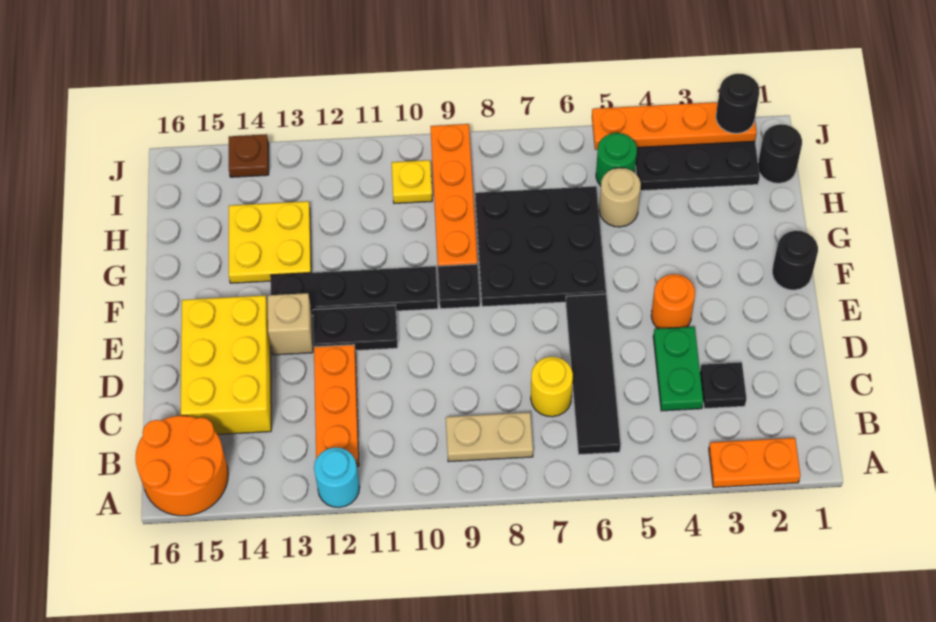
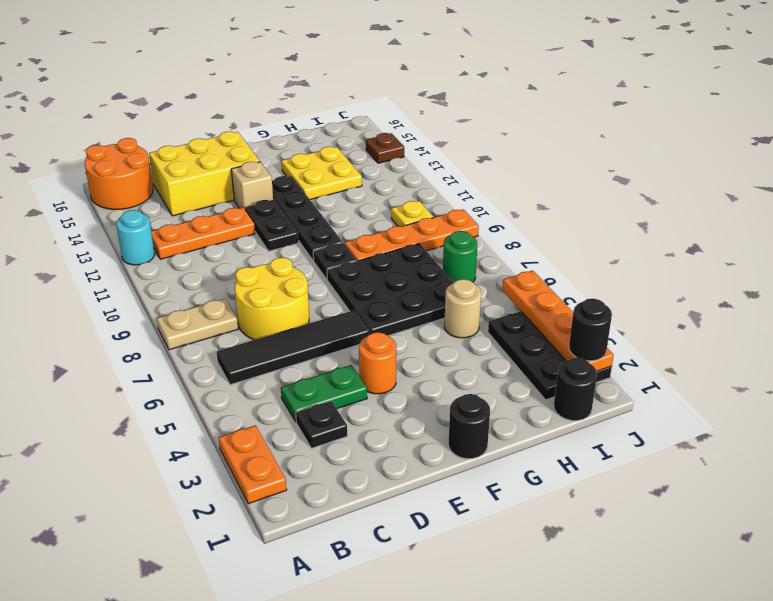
tan 1x2 plate [446,412,533,462] -> tan 1x2 plate turned to [157,299,238,350]
yellow 1x1 round brick [531,357,573,417] -> yellow 2x2 round brick [235,258,309,340]
green 1x1 round brick [596,133,637,186] -> green 1x1 round brick moved to [443,231,477,283]

